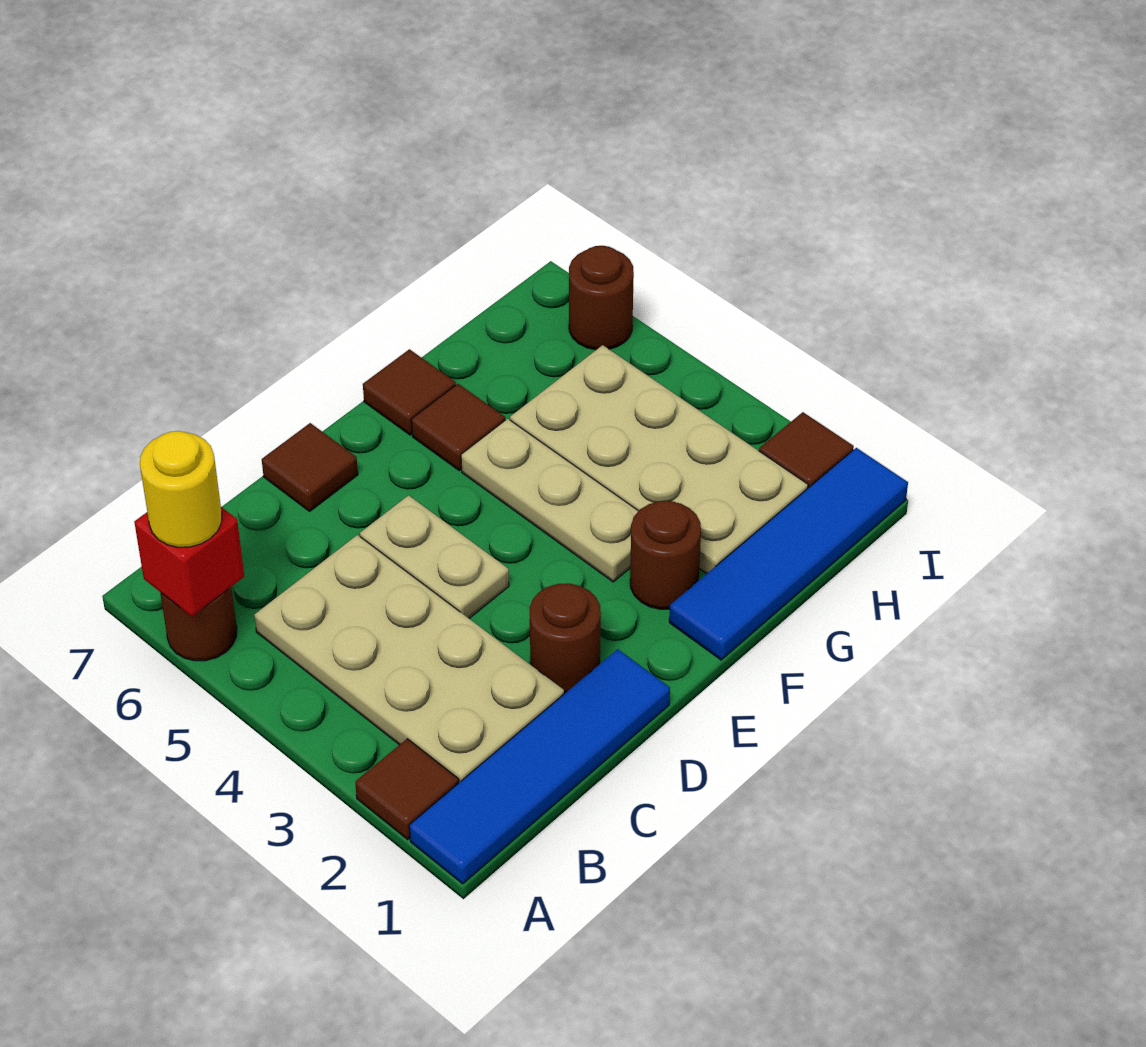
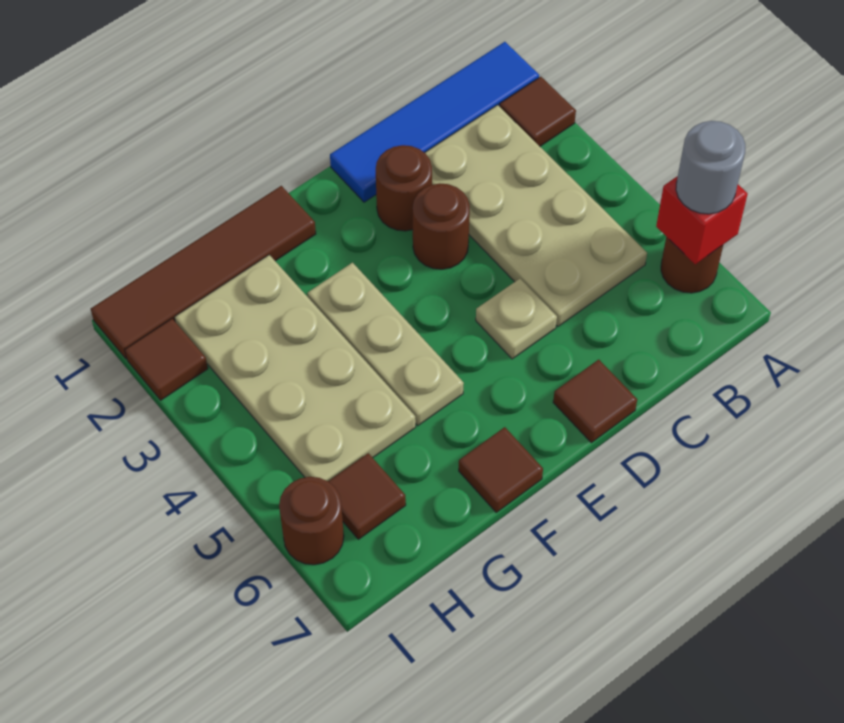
yellow 1x1 round brick [140,431,222,547] -> grey 1x1 round brick [676,121,745,214]
tan 1x2 plate [360,495,509,618] -> tan 1x1 plate [476,279,557,359]
blue 1x4 tile [669,448,908,660] -> brown 1x4 tile [91,186,316,359]
brown 1x1 round brick [630,501,701,609] -> brown 1x1 round brick moved to [413,183,470,269]
brown 1x1 tile [411,384,505,471] -> brown 1x1 tile moved to [328,453,406,539]

